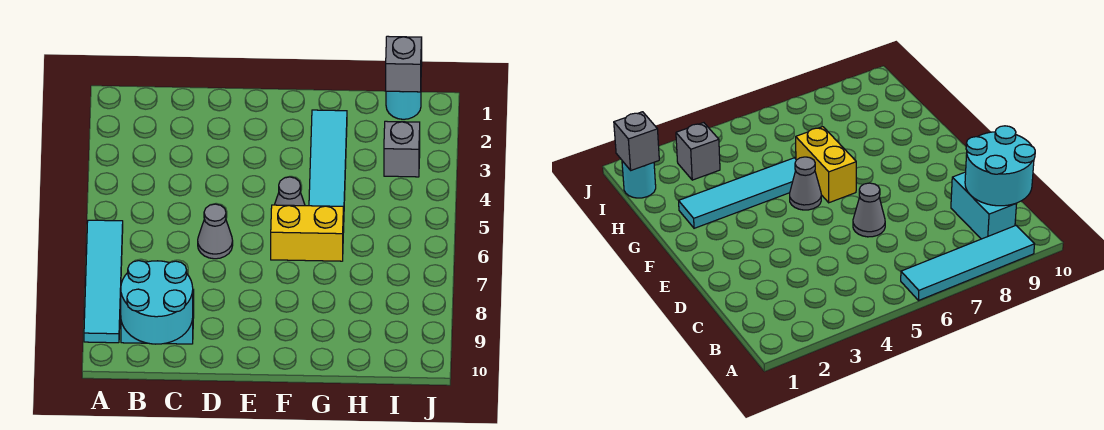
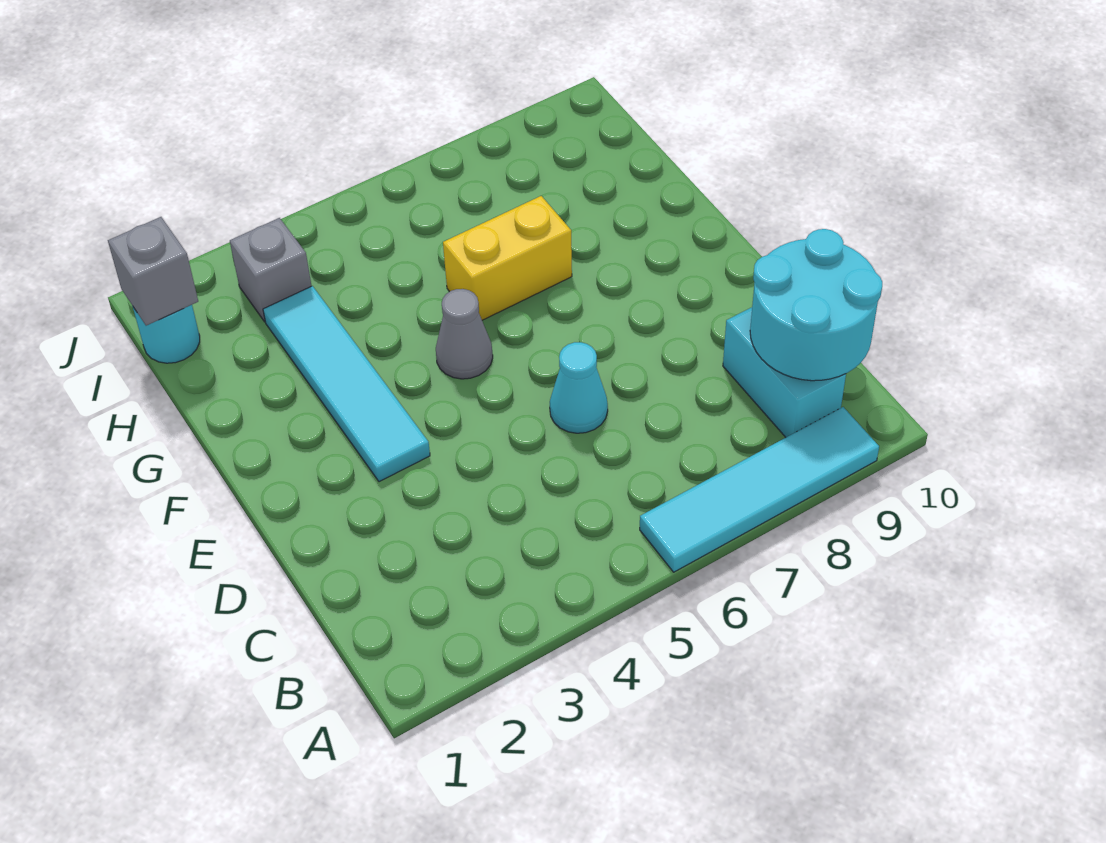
grey 1x1 cone [198,204,233,259] -> cyan 1x1 cone [550,342,608,433]
yellow 1x2 brick [271,205,343,261] -> yellow 1x2 brick turned to [443,196,572,320]
cyan 1x4 tile [309,110,347,232] -> cyan 1x4 tile turned to [263,286,430,482]

